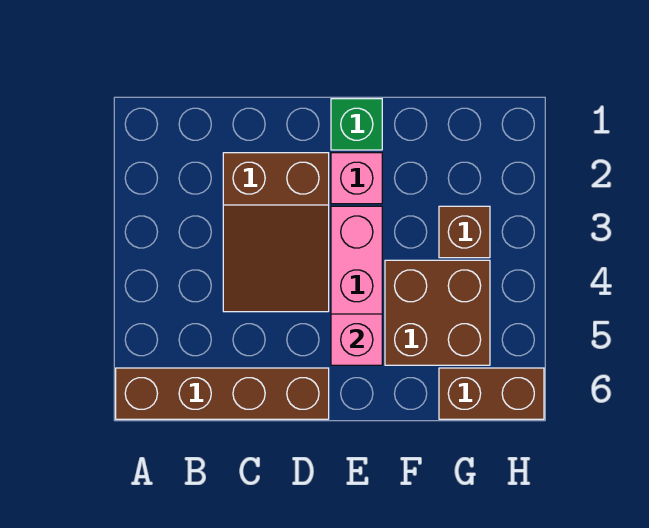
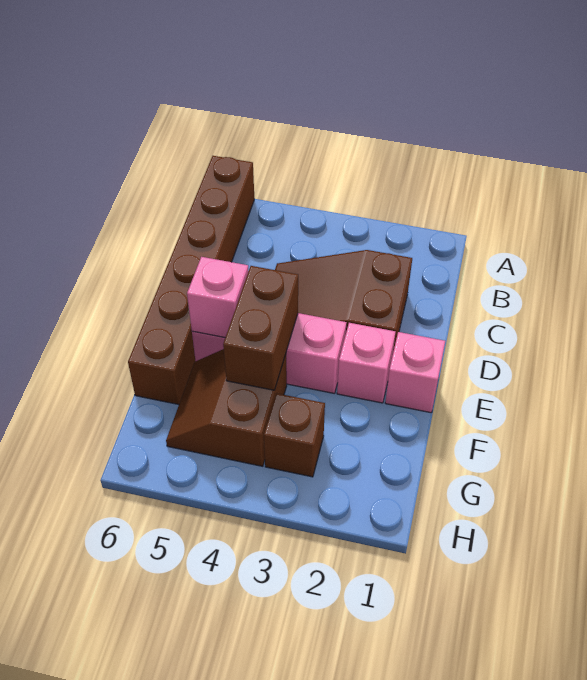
brown 1x4 brick [116,368,329,419] -> brown 1x6 brick [128,156,254,405]
green 1x1 brick [331,99,382,150] -> pink 1x1 brick [385,332,445,413]
brown 2x2 brick [385,260,490,365] -> brown 2x2 slope [166,349,287,466]
brown 1x2 brick [439,368,544,419] -> brown 1x2 brick moved to [223,266,298,390]

